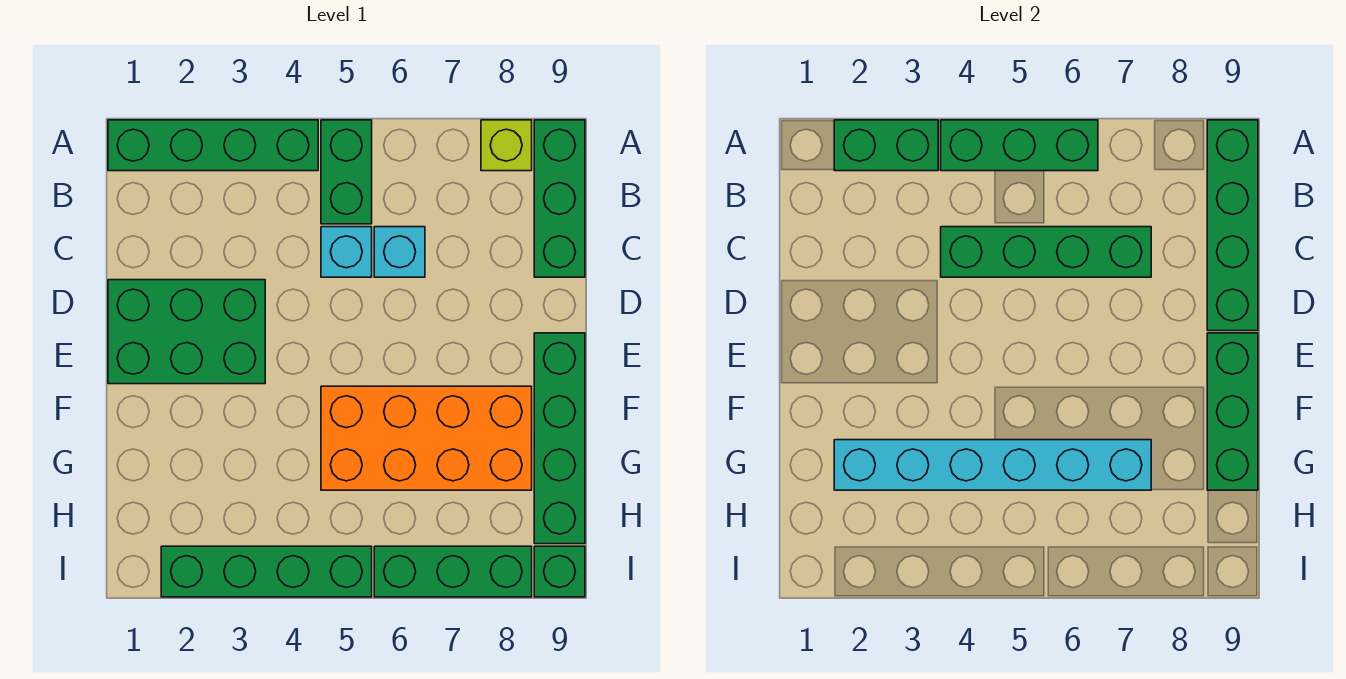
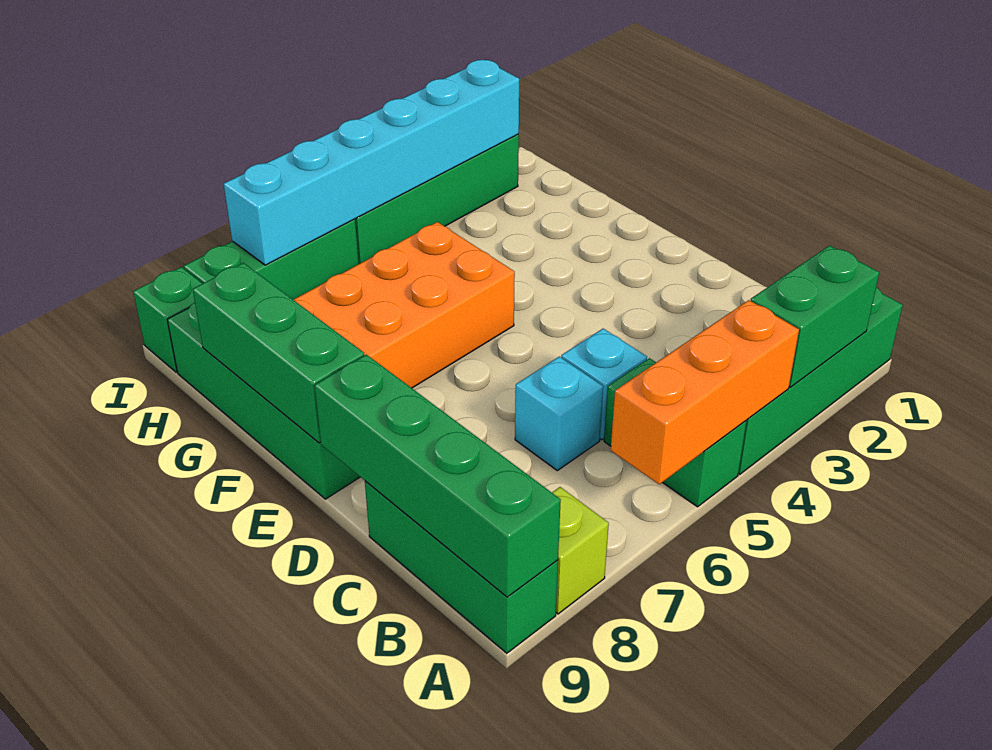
green 1x3 brick [941,120,1098,171] -> orange 1x3 brick [611,300,799,484]
green 1x4 brick [941,227,1151,277] -> none
green 2x3 brick [108,280,265,384] -> none
cyan 1x6 brick [834,440,1151,490] -> cyan 1x6 brick moved to [224,60,519,265]

